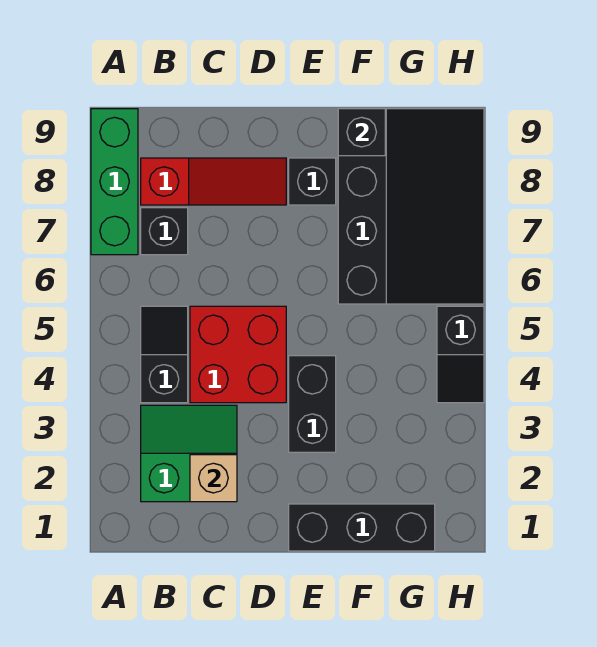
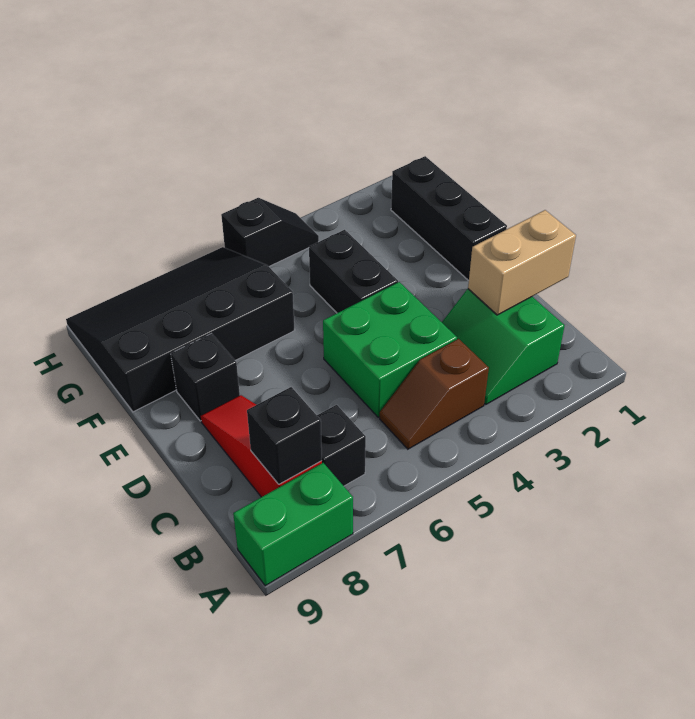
green 1x3 brick [91,109,138,255] -> green 1x2 brick [233,463,353,586]
black 1x2 slope [141,306,188,403] -> brown 1x2 slope [380,339,489,449]
tan 1x1 brick [190,455,237,502] -> tan 1x2 brick [468,210,576,315]
red 2x2 brick [190,306,286,403] -> green 2x2 brick [323,282,457,417]
black 1x2 brick [289,356,336,452] -> black 1x2 brick turned to [309,230,398,313]
black 1x1 brick [338,109,385,156] -> black 1x1 brick moved to [247,387,322,484]

